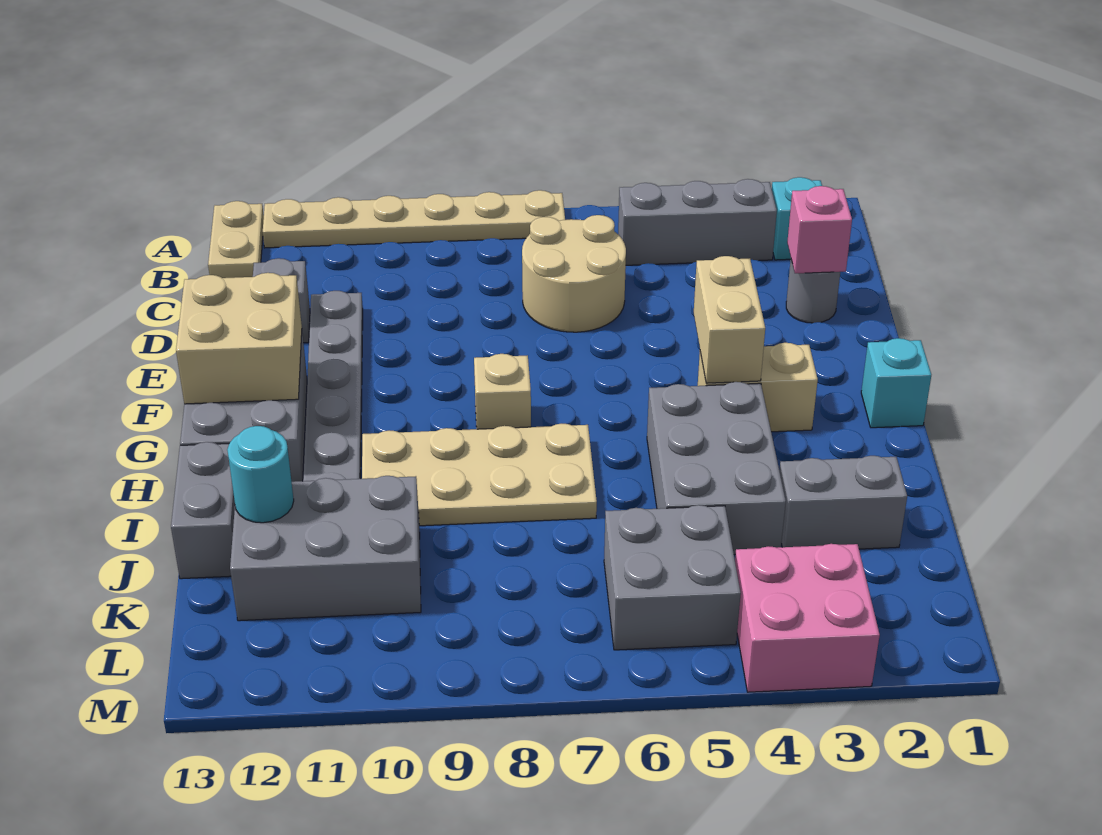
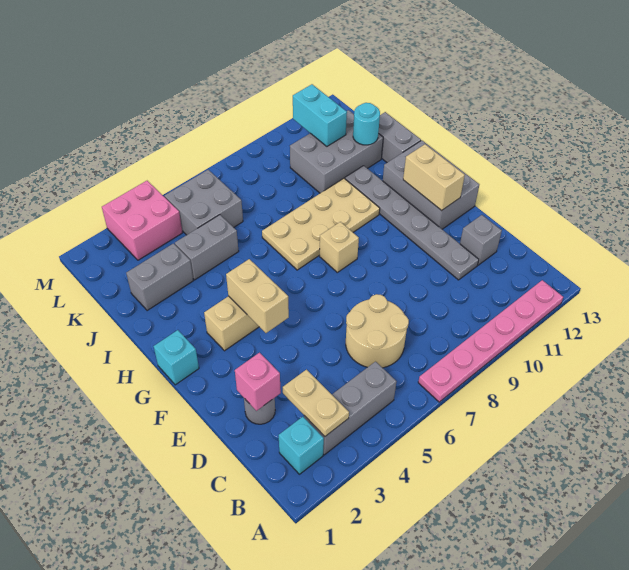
tan 1x6 plate [263,190,565,248] -> pink 1x6 plate [418,280,563,402]
tan 1x2 plate [208,201,264,278] -> tan 1x2 plate moved to [283,370,349,436]
tan 2x2 brick [176,273,302,404] -> tan 1x2 brick [403,144,465,211]
grey 2x3 brick [647,382,786,555] -> grey 1x2 brick [175,215,239,280]
none -> cyan 1x2 brick [293,84,347,146]

